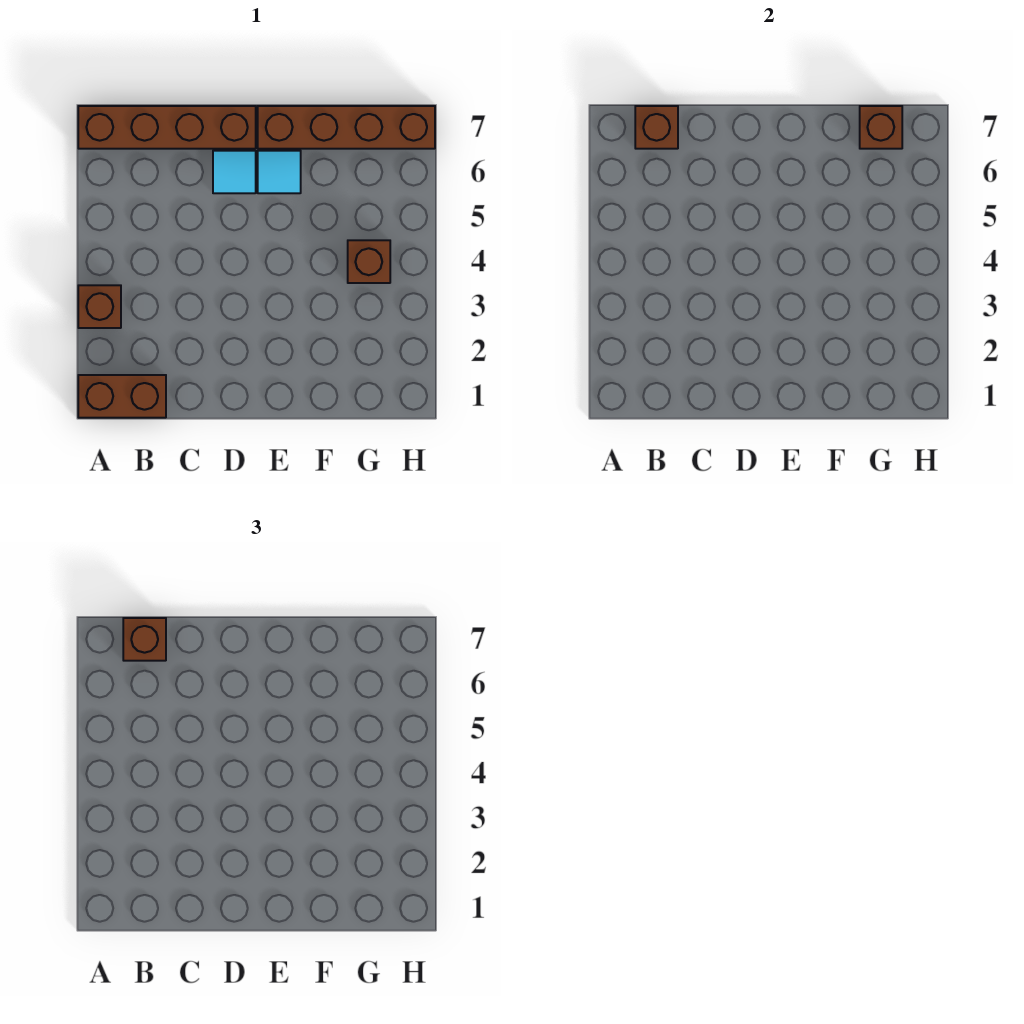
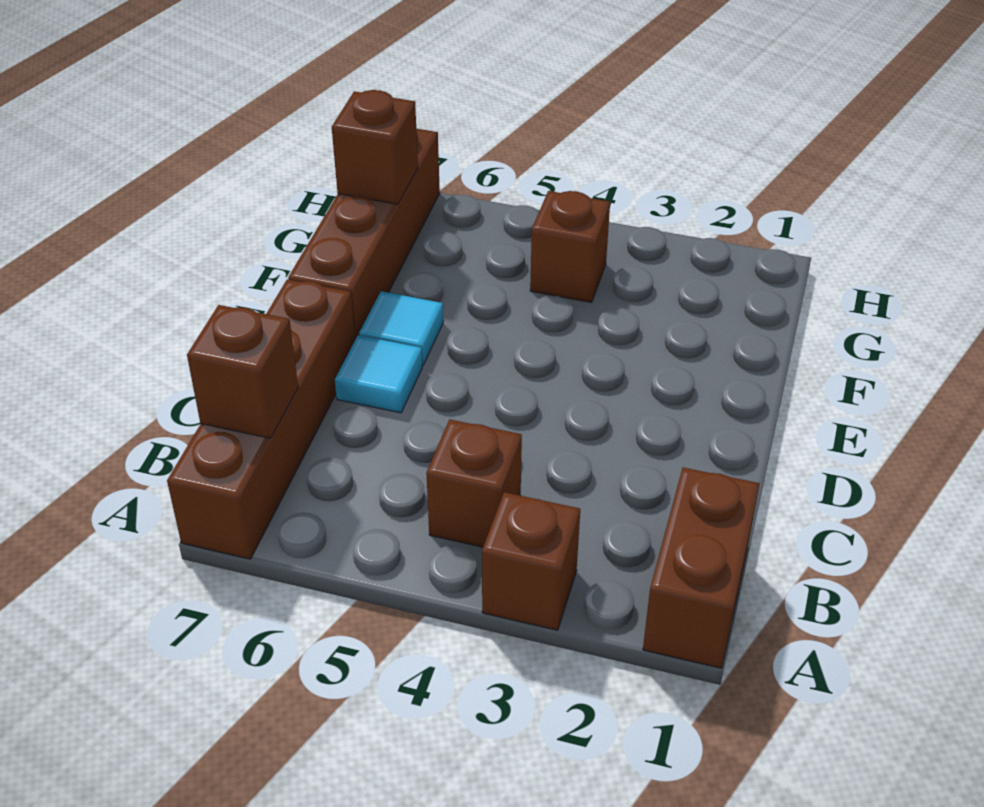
brown 1x1 brick [123,618,166,661] -> brown 1x1 brick moved to [426,420,522,547]

